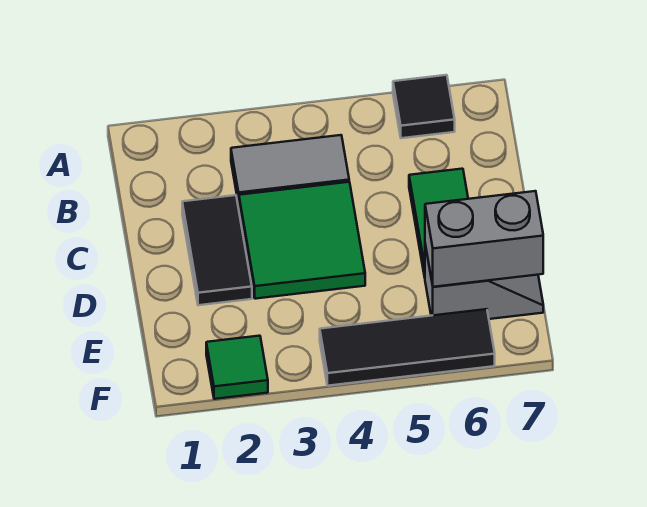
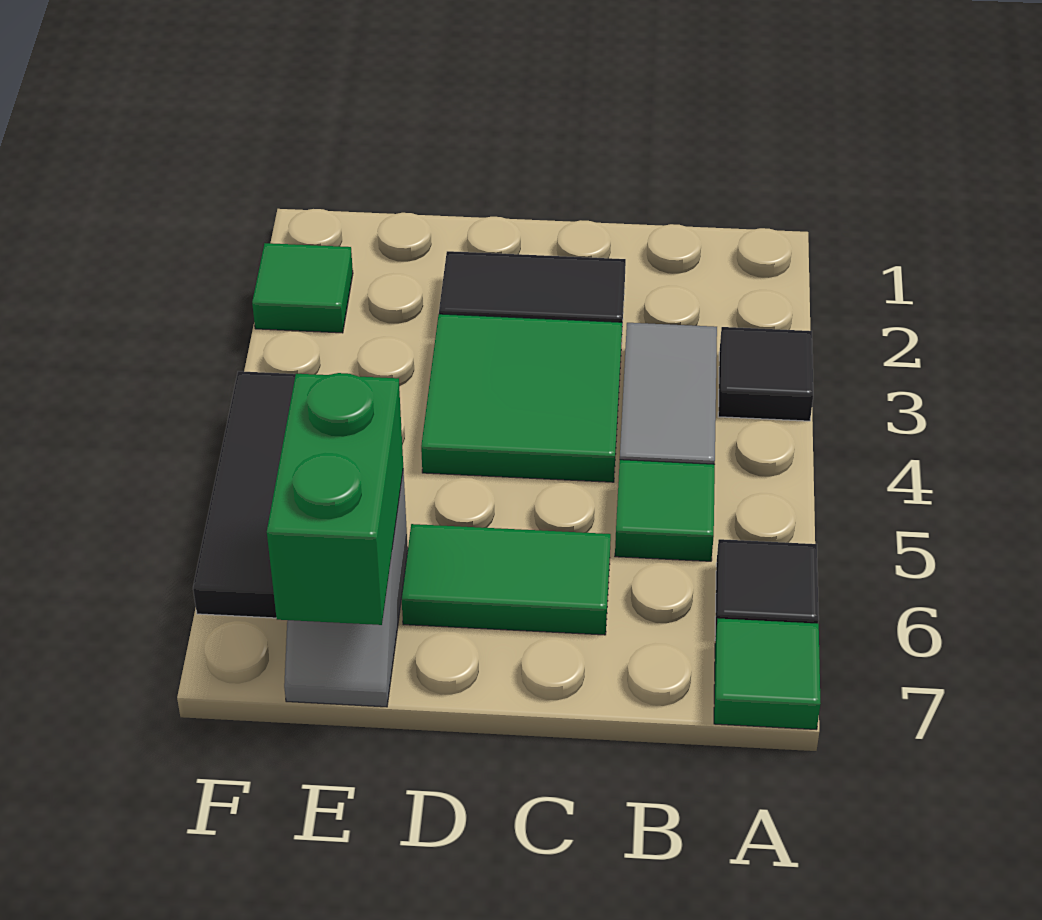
none -> black 1x1 tile [718,327,813,421]
none -> green 1x1 tile [714,618,821,729]
none -> green 1x1 tile [615,460,715,561]
grey 1x2 brick [425,191,543,287] -> green 1x2 brick [267,373,403,625]

